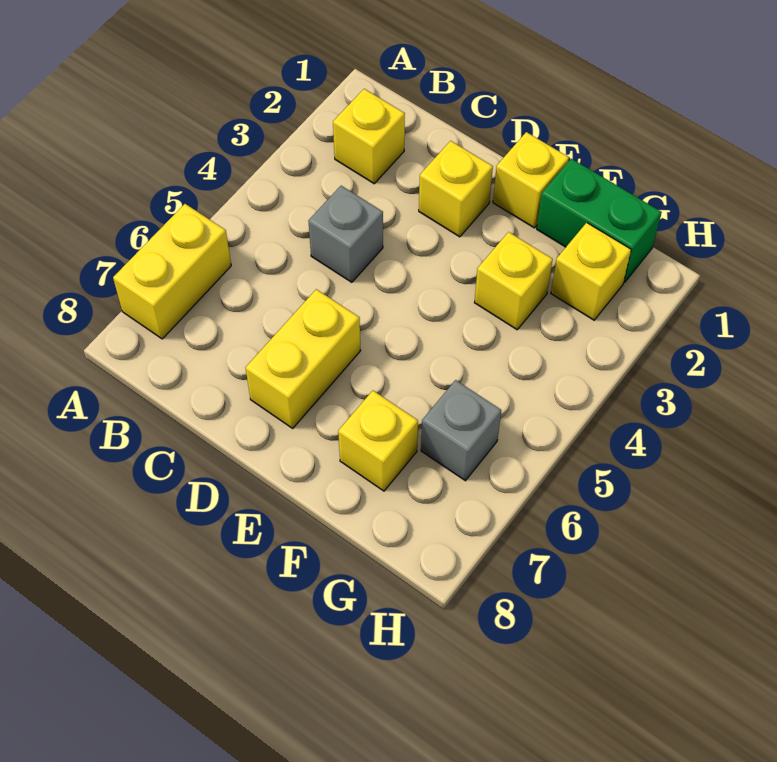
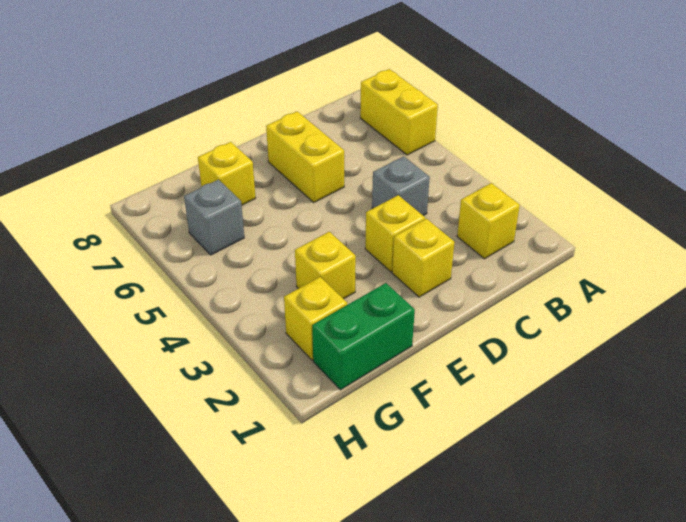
yellow 1x1 brick [493,132,569,228] -> yellow 1x1 brick moved to [365,195,425,272]

